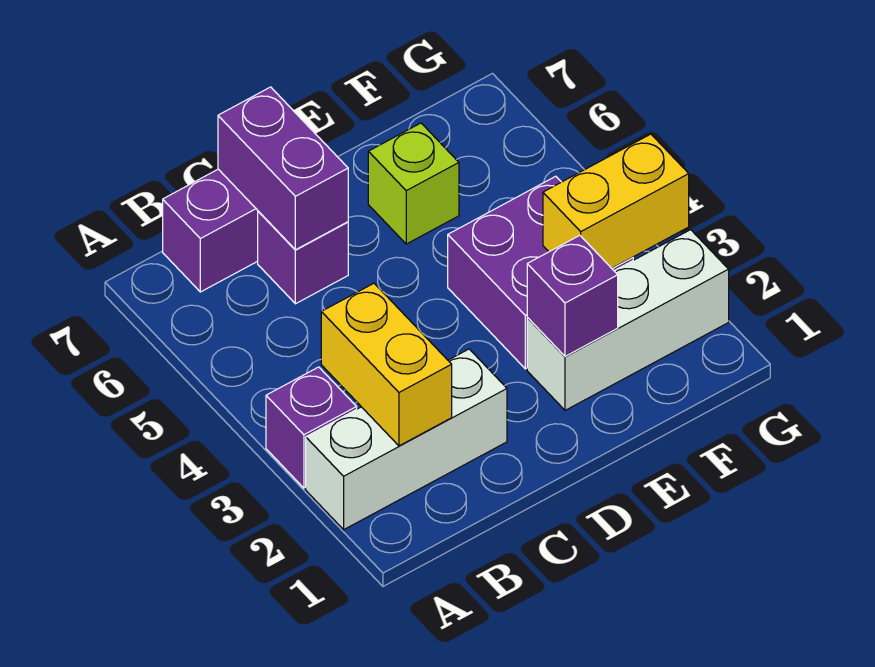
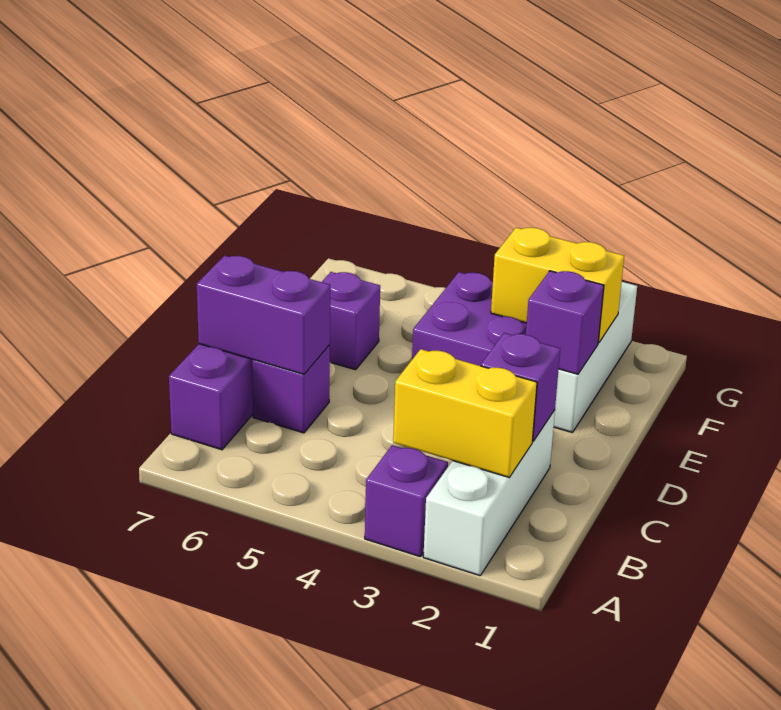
none -> purple 1x1 brick [481,333,560,441]
lime 1x1 brick [368,123,459,244] -> purple 1x1 brick [322,272,380,370]
yellow 1x2 brick [543,134,689,268] -> yellow 1x2 brick turned to [491,228,624,343]

